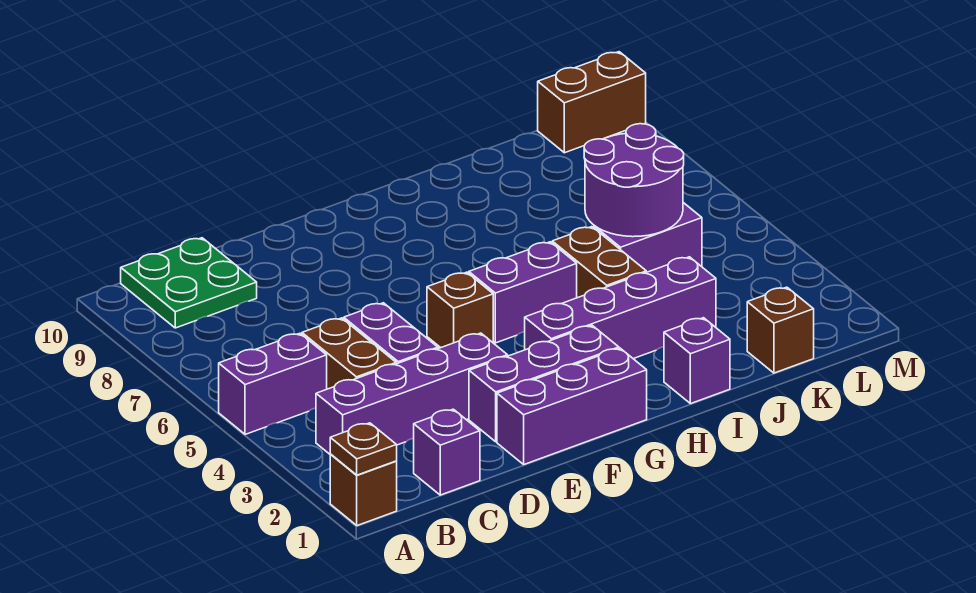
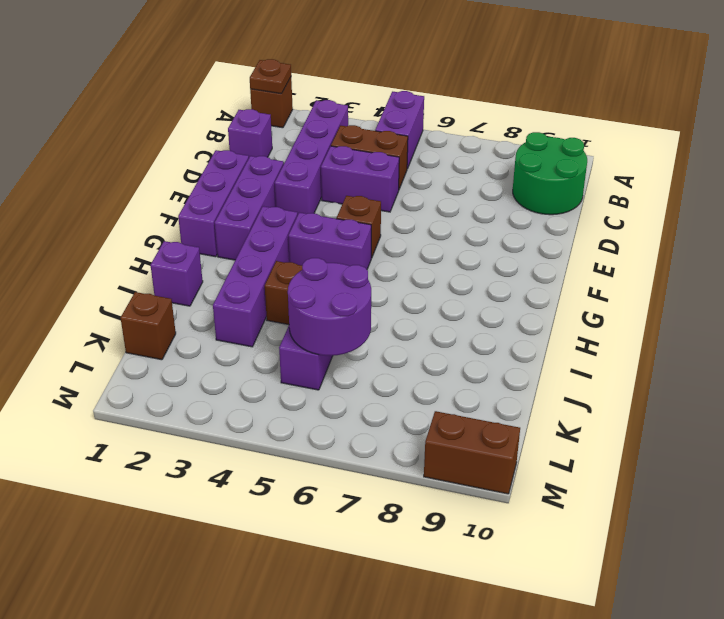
green 2x2 plate [121,238,257,328] -> green 2x2 round brick [513,132,587,215]
purple 1x2 brick [469,242,577,343] -> purple 1x2 brick turned to [288,212,371,269]
brown 1x2 brick [538,52,646,153] -> brown 1x2 brick turned to [424,411,520,494]

